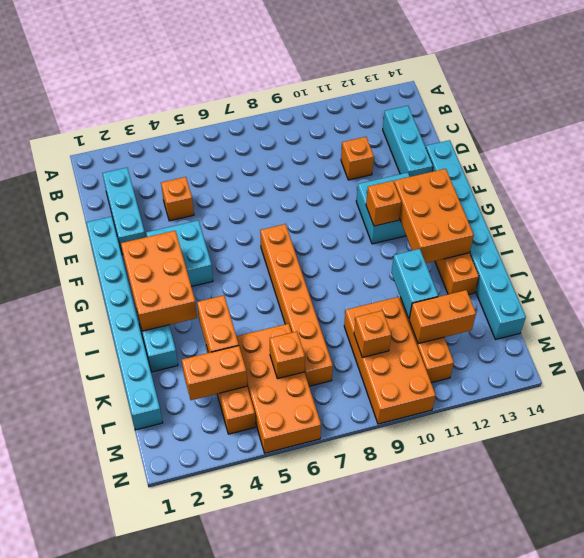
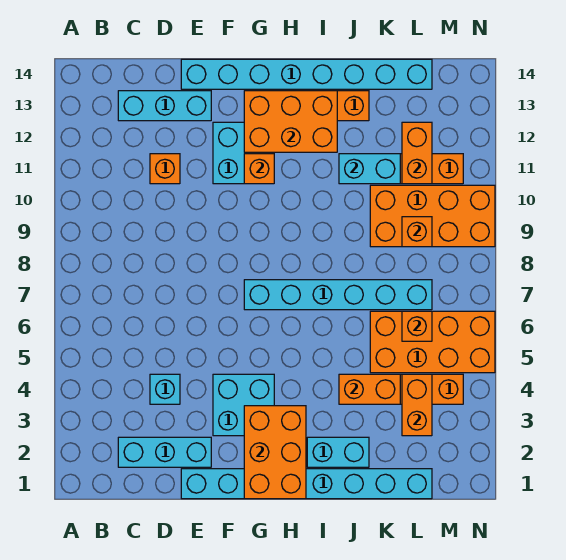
orange 1x1 brick [161,177,194,221] -> cyan 1x1 brick [150,374,180,404]
orange 2x3 brick [121,231,197,331] -> orange 2x3 brick turned to [244,406,306,499]
orange 1x6 brick [260,224,333,386] -> cyan 1x6 brick [244,280,432,310]

